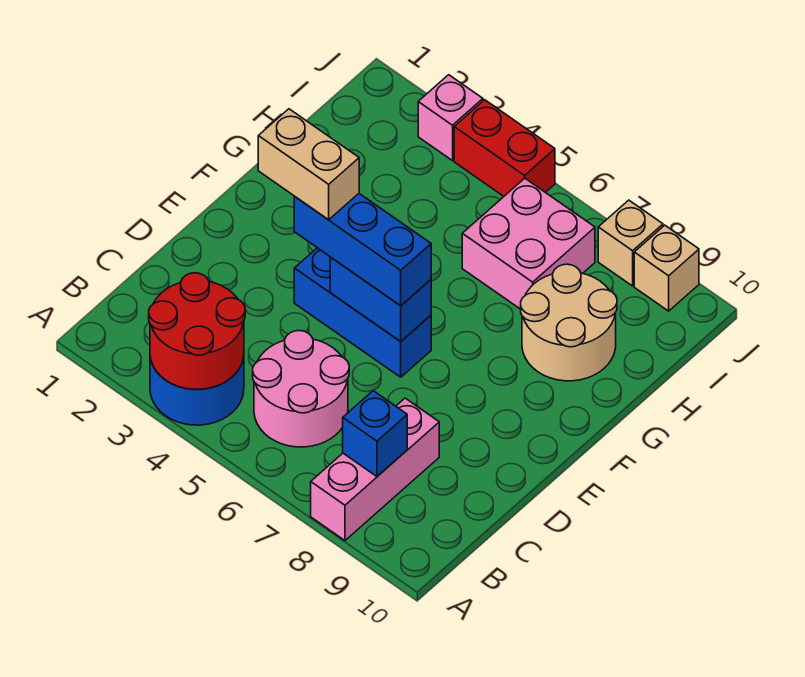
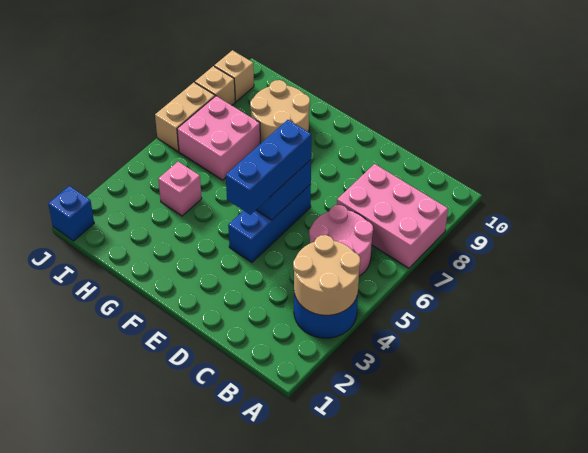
red 2x2 round brick [149,273,245,389] -> tan 2x2 round brick [293,235,360,315]
pink 1x3 brick [311,398,439,540] -> pink 2x3 brick [337,164,448,268]
blue 1x1 brick [343,391,407,476] -> blue 1x1 brick moved to [48,186,94,241]
tan 1x2 brick [258,109,359,220] -> tan 1x2 brick moved to [155,82,215,151]
pink 1x1 brick [418,75,483,161] -> pink 1x1 brick moved to [158,162,202,216]
red 1x2 brick [454,100,555,196] -> none

